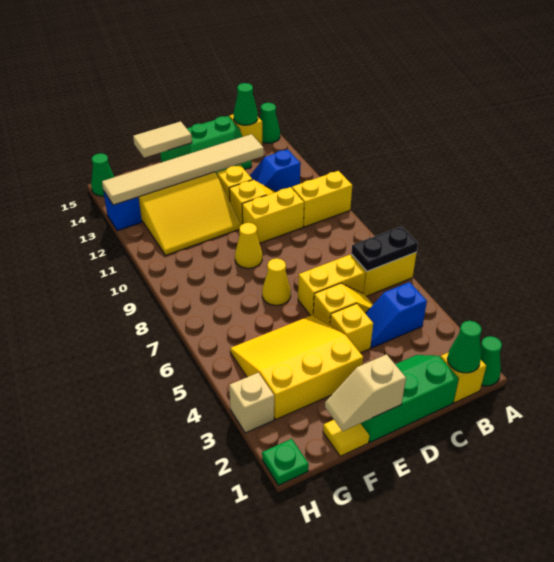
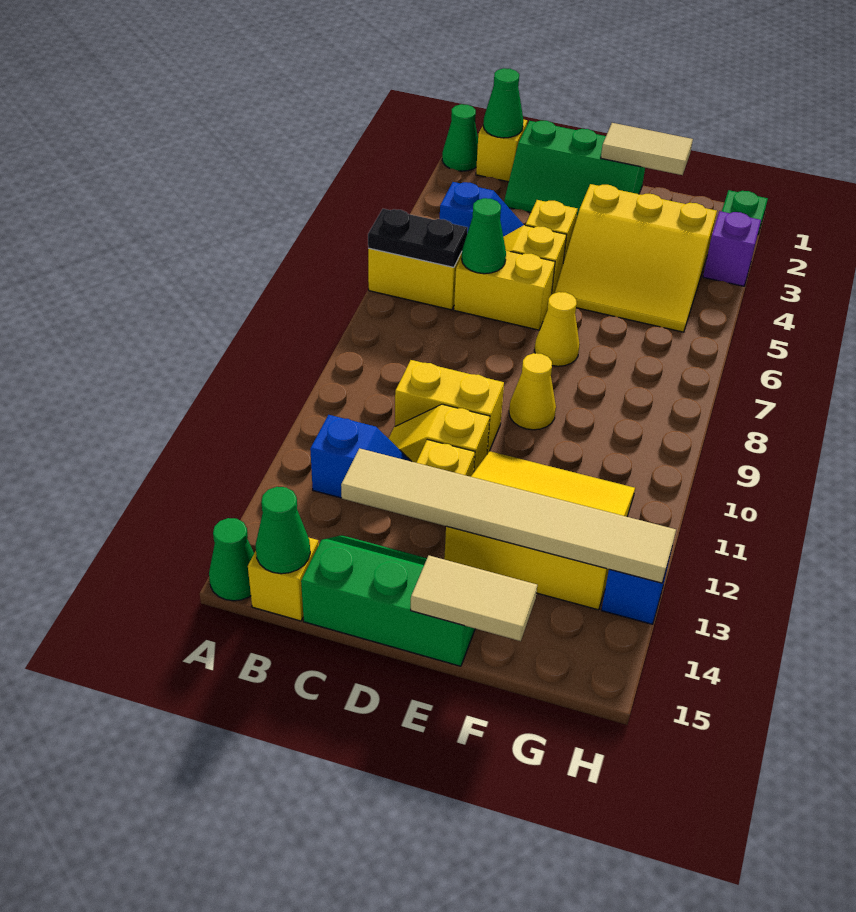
yellow 1x2 brick [292,171,352,227] -> none
tan 1x2 slope [325,354,406,431] -> tan 1x2 tile [601,123,693,175]
yellow 1x1 tile [323,420,369,456] -> none
tan 1x1 brick [229,373,274,433] -> purple 1x1 brick [703,211,761,286]
green 1x1 cone [91,153,114,196] -> green 1x1 cone moved to [462,198,506,274]

